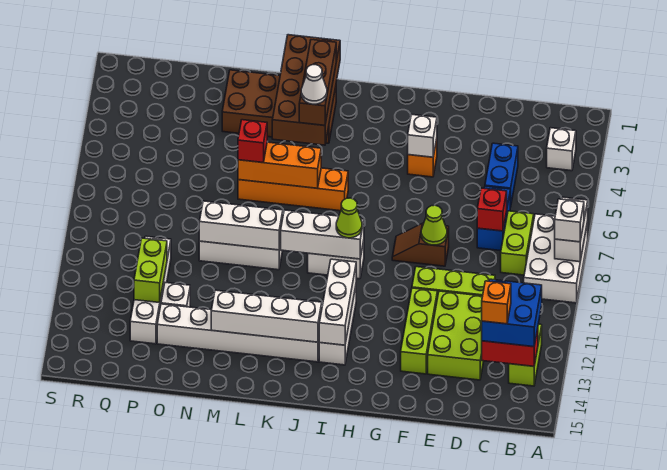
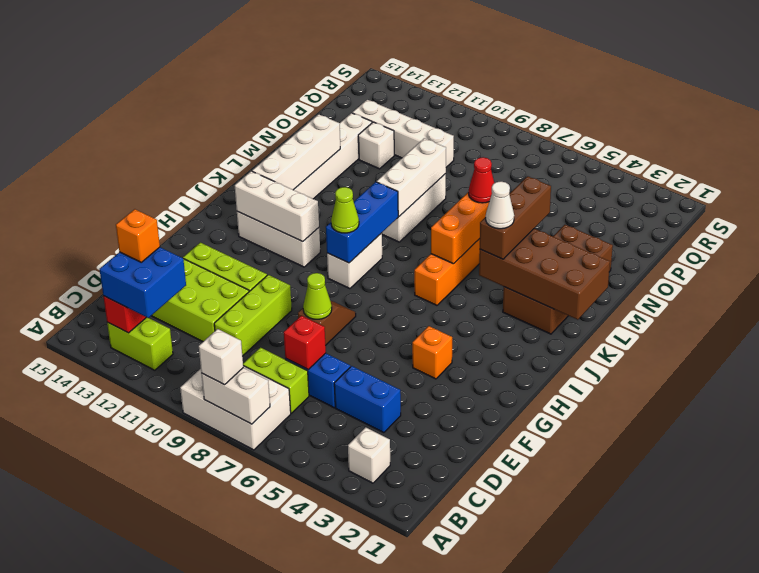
white 1x1 brick [408,114,437,157] -> none
white 1x3 brick [281,210,364,259] -> blue 1x3 brick [326,182,398,263]
brown 1x3 brick [299,40,336,125] -> brown 1x3 brick turned to [480,176,551,259]
red 1x1 brick [238,120,267,163] -> red 1x1 cone [469,157,494,203]
lime 1x2 brick [134,238,167,303] -> none

